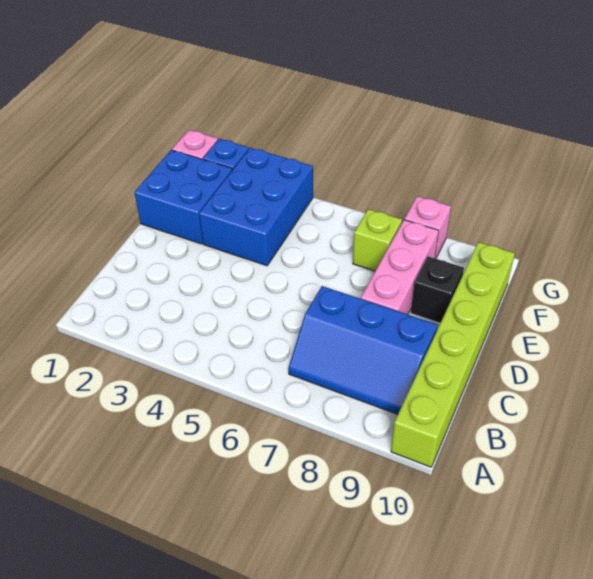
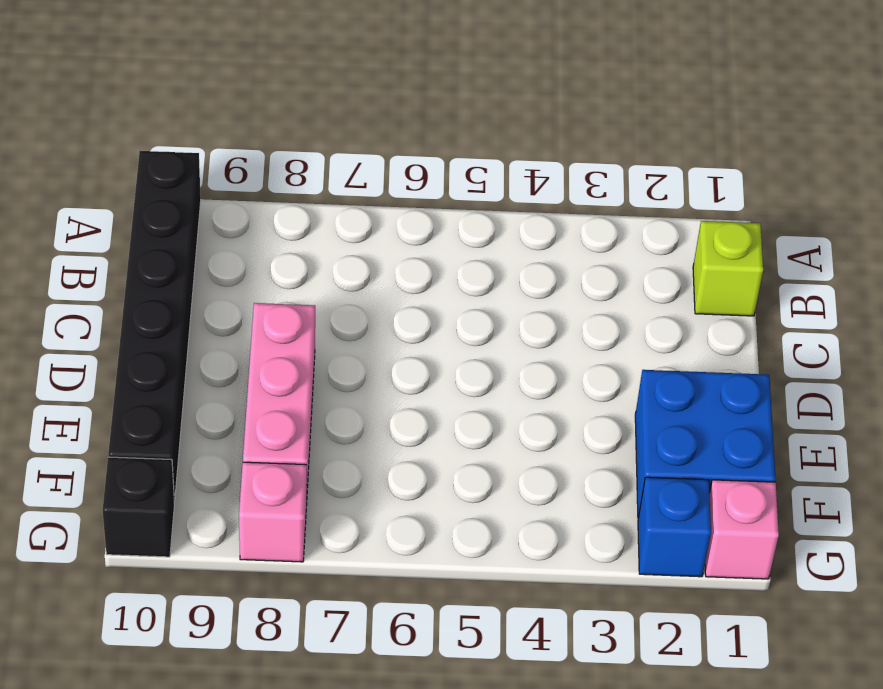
lime 1x6 brick [391,242,515,467] -> black 1x6 brick [108,151,201,501]
blue 2x3 slope [288,286,437,414] -> none
blue 2x3 brick [199,148,313,266] -> none
black 1x1 brick [411,257,464,323] -> black 1x1 brick moved to [103,457,175,557]
lime 1x1 brick [353,209,402,271] -> lime 1x1 brick moved to [693,221,763,316]

